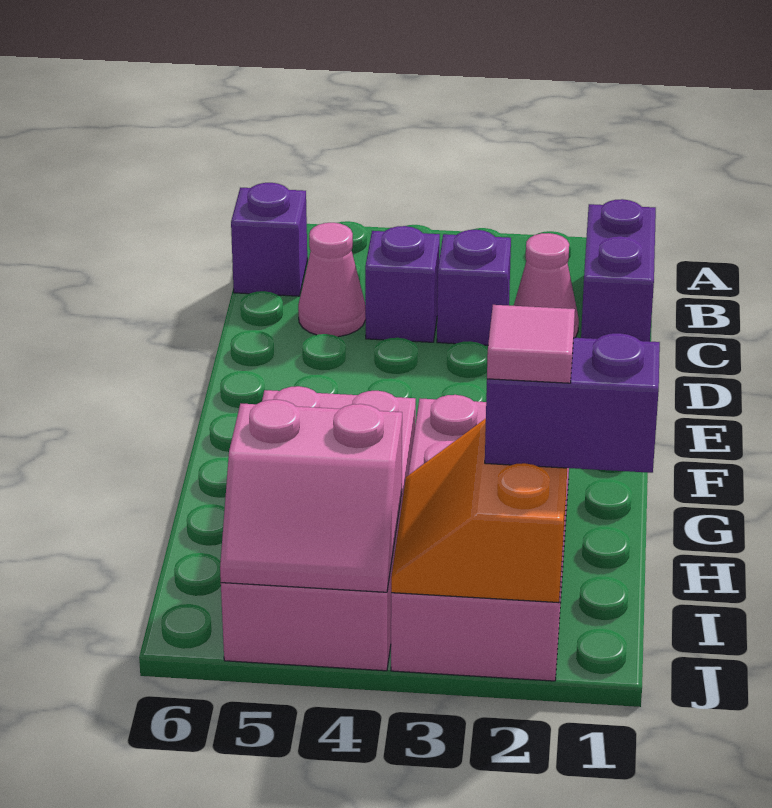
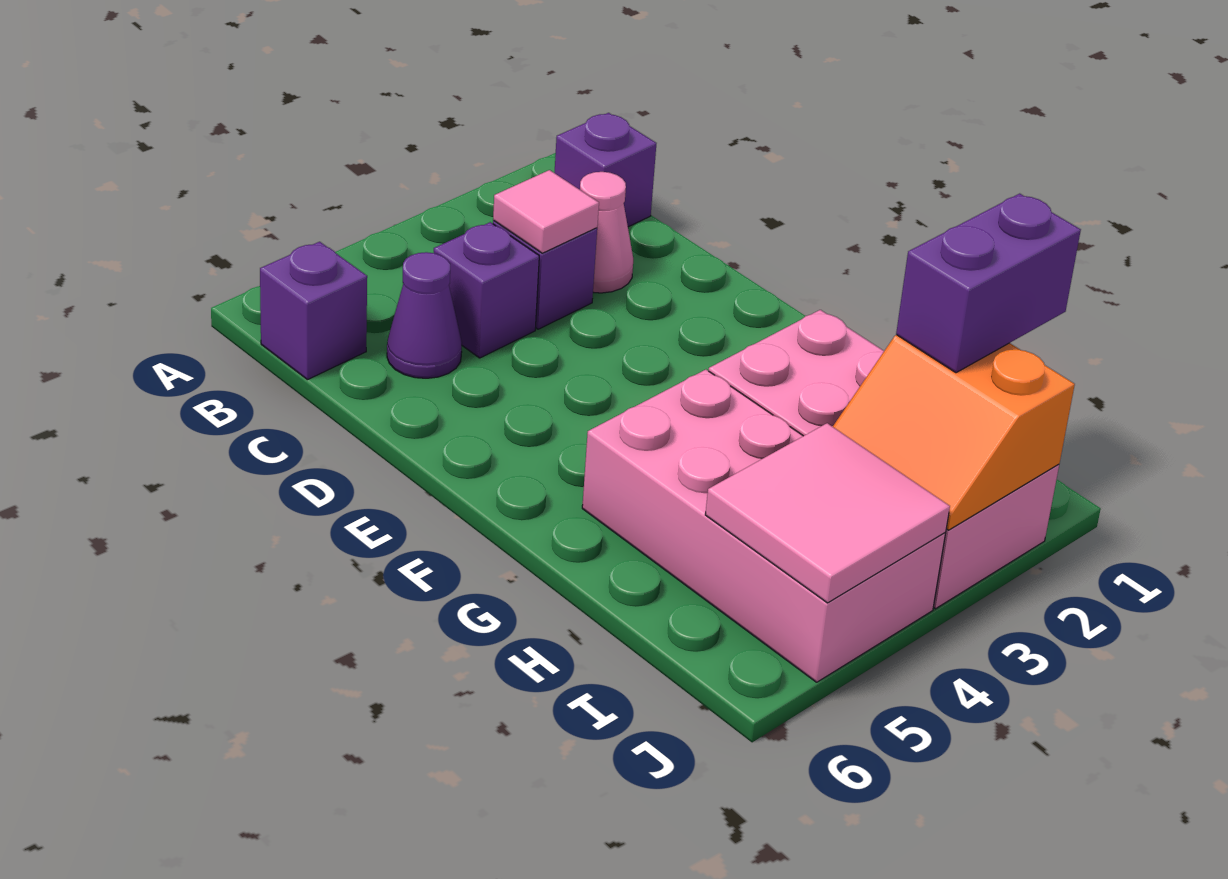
purple 1x2 brick [581,199,656,342] -> purple 1x1 brick [555,113,656,227]
pink 1x1 cone [298,223,366,337] -> purple 1x1 cone [387,252,462,378]
pink 1x1 tile [487,305,575,383] -> pink 1x1 tile moved to [493,170,599,253]
pink 2x2 slope [220,400,402,592] -> pink 2x2 tile [705,423,950,603]

